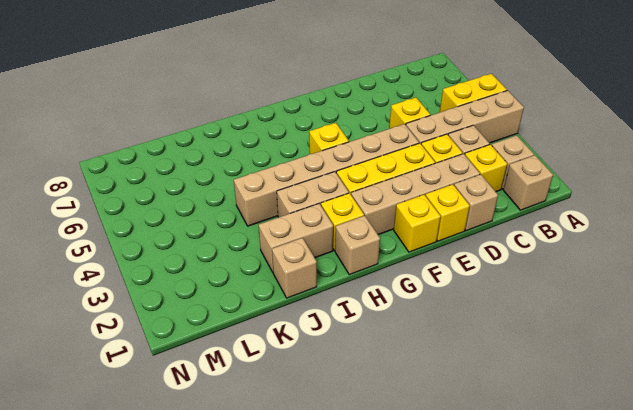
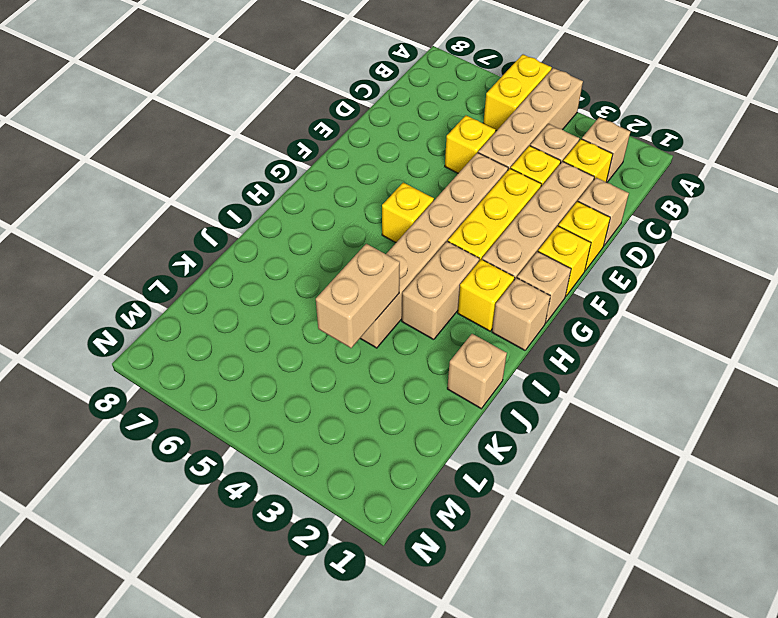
tan 1x1 brick [503,155,553,210] -> tan 1x1 brick moved to [517,252,571,323]
tan 1x2 brick [259,204,333,272] -> tan 1x2 brick moved to [316,244,400,348]

